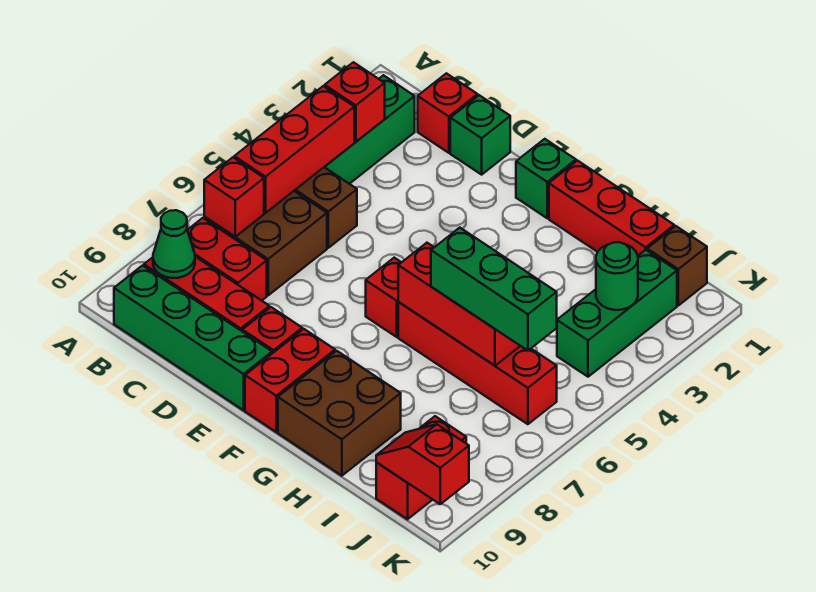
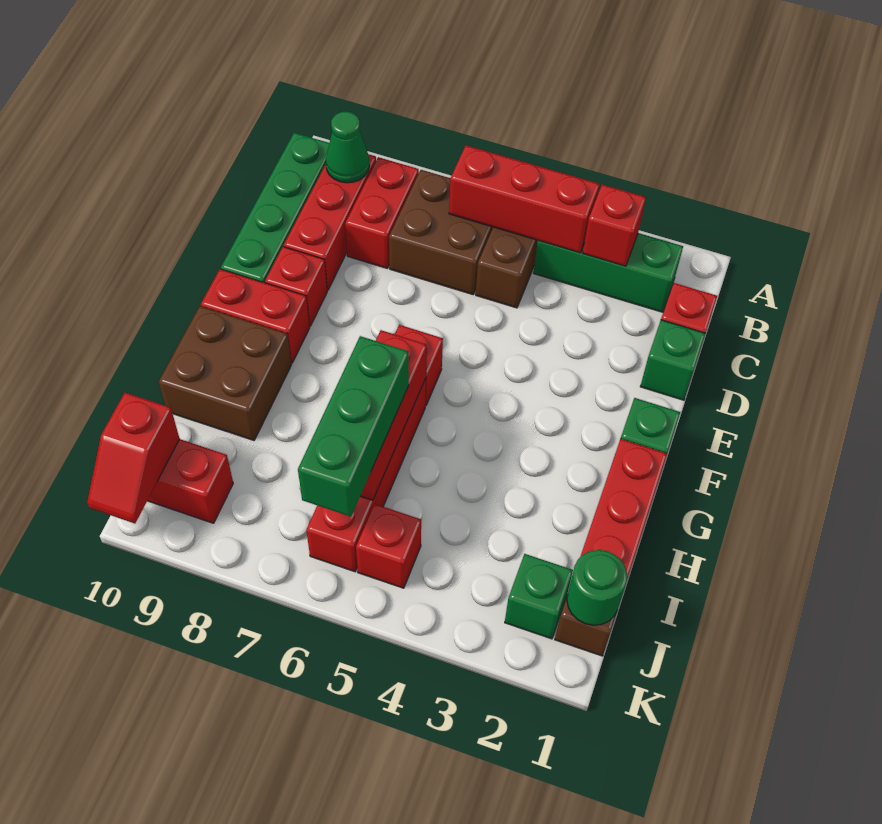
red 1x1 brick [204,157,264,237] -> red 1x1 brick moved to [356,504,421,588]
green 1x3 brick [557,250,677,377] -> green 1x1 brick [505,554,573,639]
green 1x1 round brick [596,242,638,310] -> green 1x1 round brick moved to [567,550,627,625]
red 1x2 slope [376,424,469,504] -> red 1x2 slope turned to [87,393,180,523]

